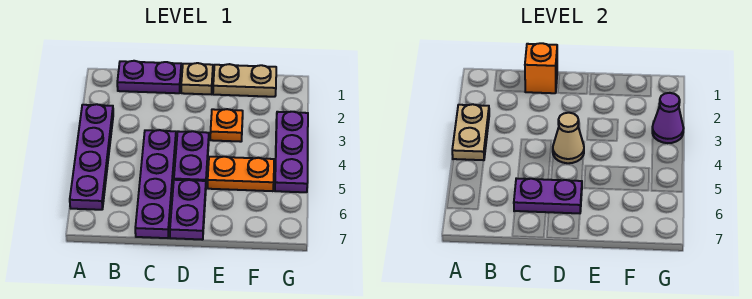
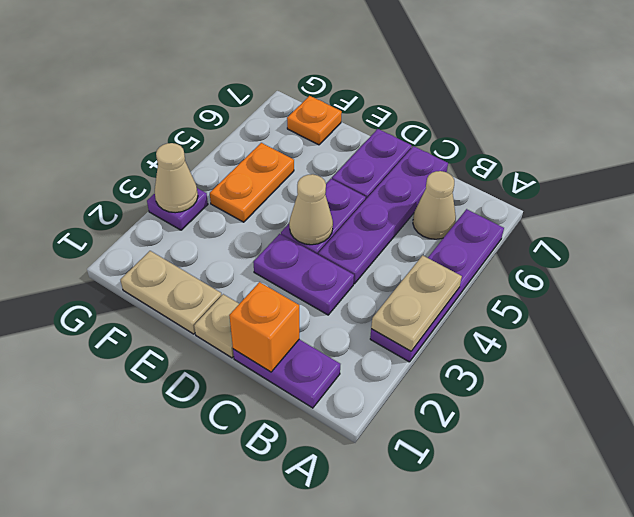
none -> tan 1x1 cone [413,171,456,239]
purple 1x2 plate [514,178,582,213] -> purple 1x2 plate moved to [253,234,354,315]
orange 1x1 plate [210,109,243,142] -> orange 1x1 plate moved to [287,96,342,145]
orange 1x2 plate [208,157,274,191] -> orange 1x2 plate turned to [210,143,294,222]
purple 1x3 plate [275,112,308,192] -> purple 1x1 plate [147,188,208,230]
purple 1x1 cone [652,93,684,143] -> tan 1x1 cone [155,143,198,213]

